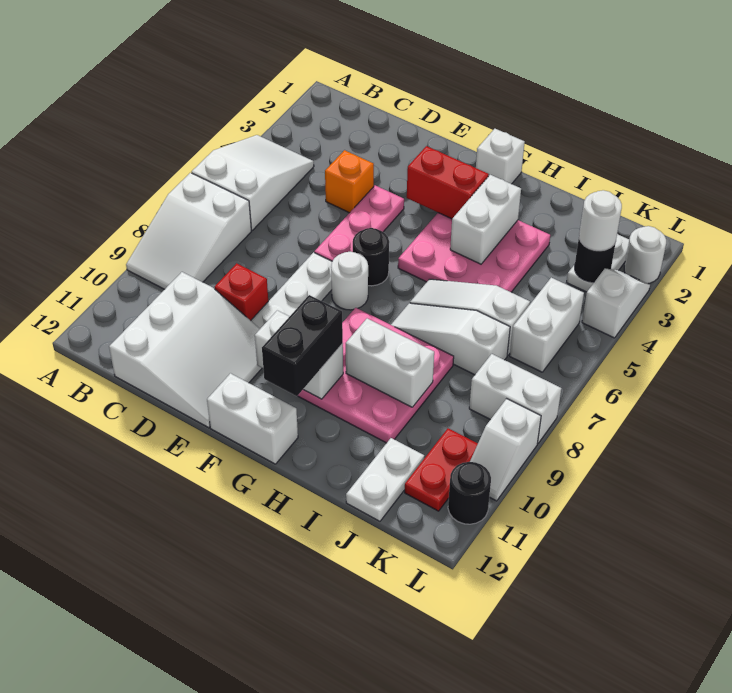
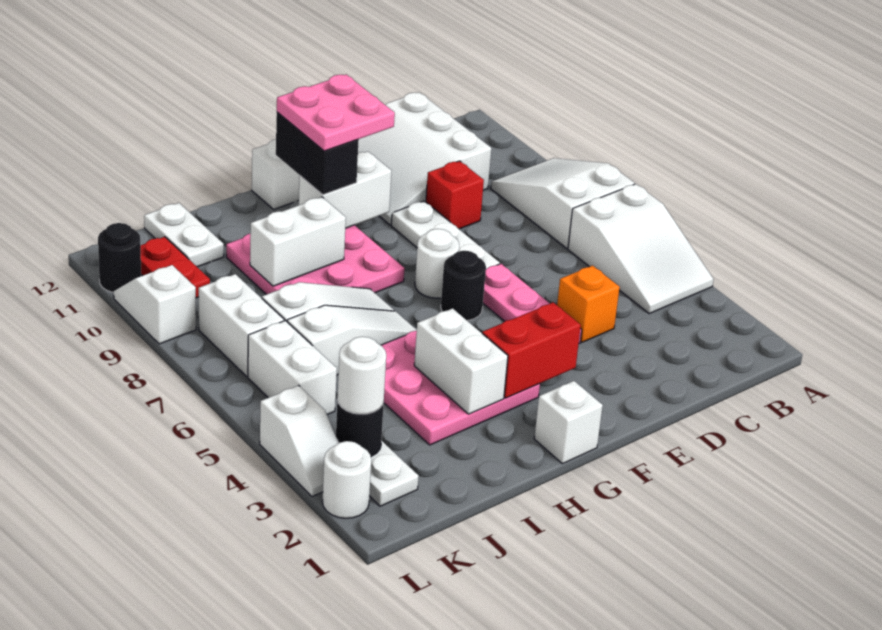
none -> pink 2x2 plate [277,74,395,151]
white 1x2 brick [469,354,561,444] -> white 1x2 brick turned to [199,274,284,377]

